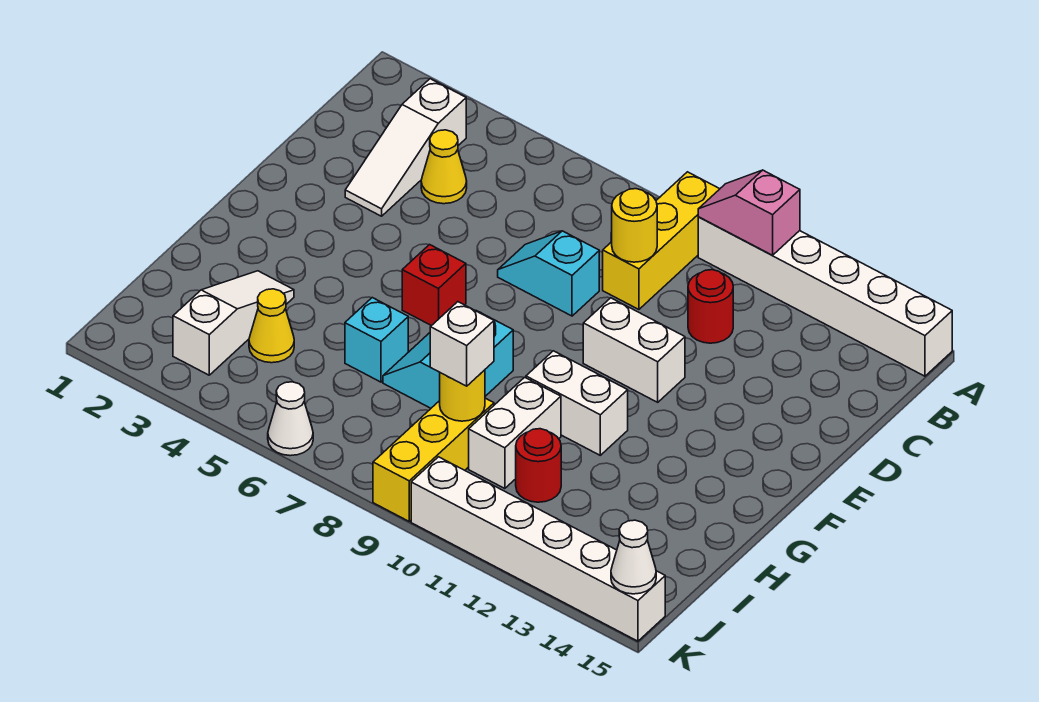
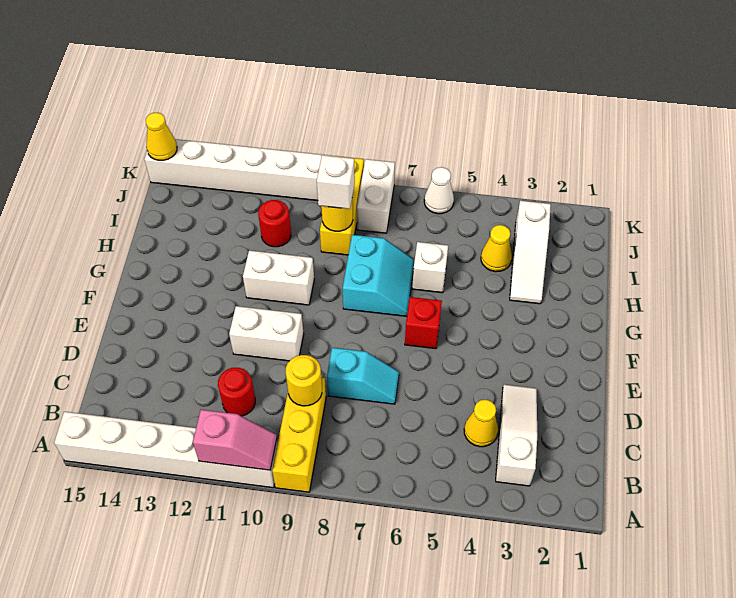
cyan 1x1 brick [345,298,408,382] -> white 1x1 brick [412,242,448,293]
white 1x2 brick [469,377,561,489] -> white 1x2 brick moved to [357,159,395,233]
white 1x1 cone [611,520,656,594] -> yellow 1x1 cone [146,113,177,160]

